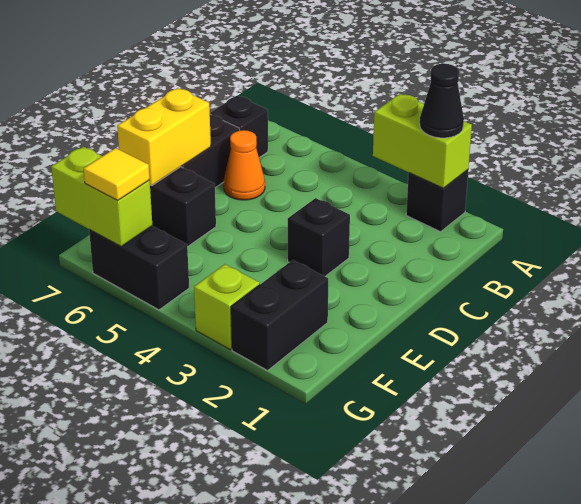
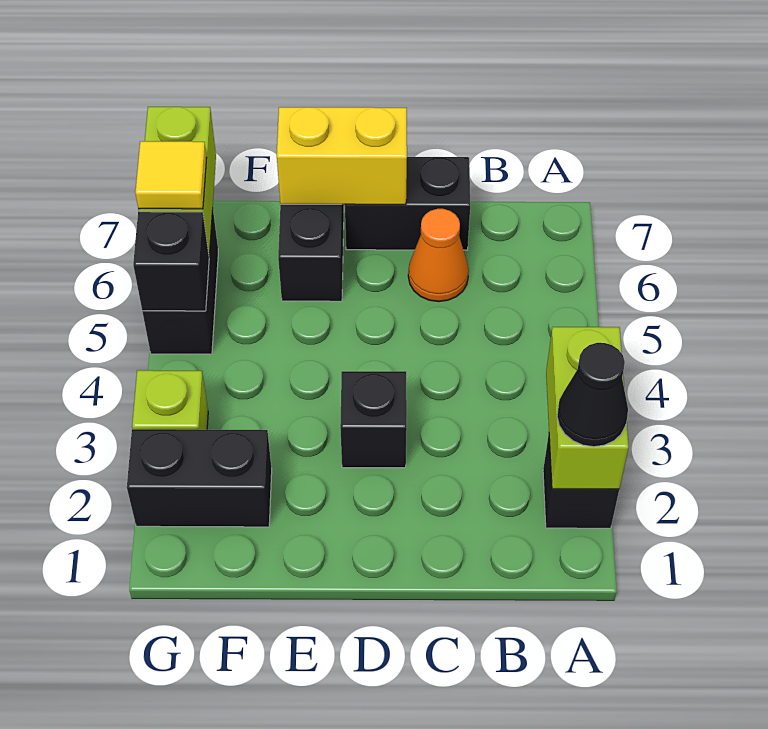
black 1x1 brick [210,96,268,158] -> black 1x1 brick moved to [133,212,209,311]

